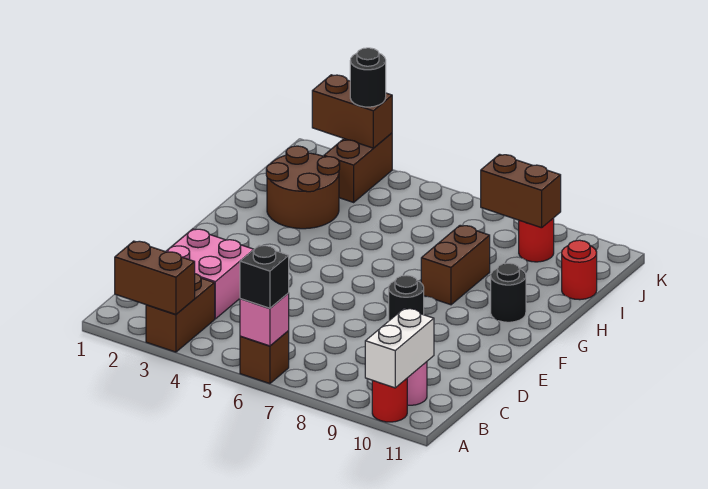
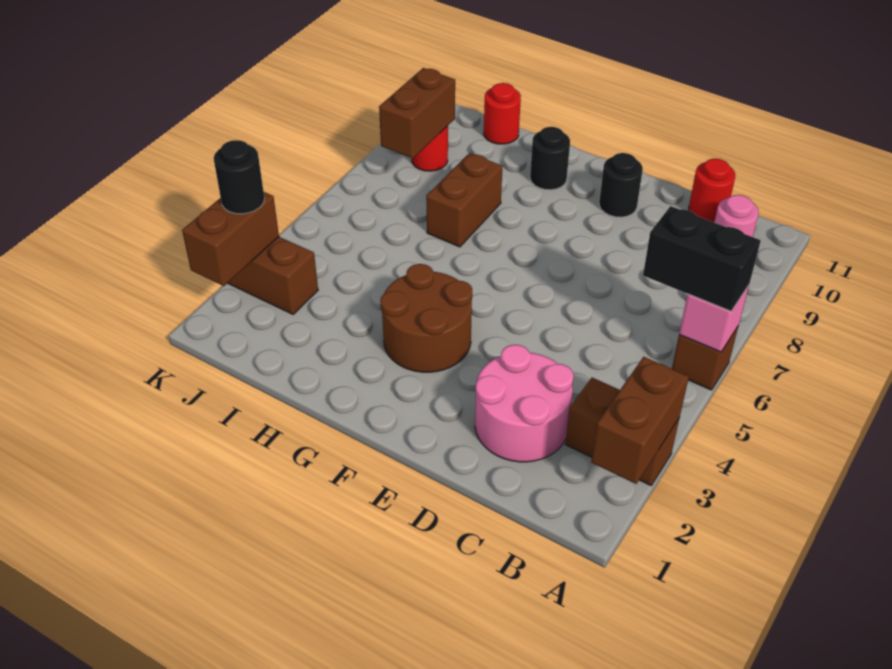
black 1x1 brick [240,245,289,308] -> black 1x2 brick [643,206,761,311]
red 1x1 round brick [372,379,407,422] -> red 1x1 round brick moved to [689,159,735,222]
white 1x2 brick [365,308,434,388] -> none
pink 2x2 brick [166,229,254,319] -> pink 2x2 round brick [475,345,573,462]
black 1x1 round brick [389,275,424,321] -> black 1x1 round brick moved to [599,153,643,217]
brown 1x2 brick [421,225,490,305] -> brown 1x2 brick turned to [426,153,502,247]
brown 2x2 round brick [266,146,340,229] -> brown 2x2 round brick moved to [380,264,472,372]

